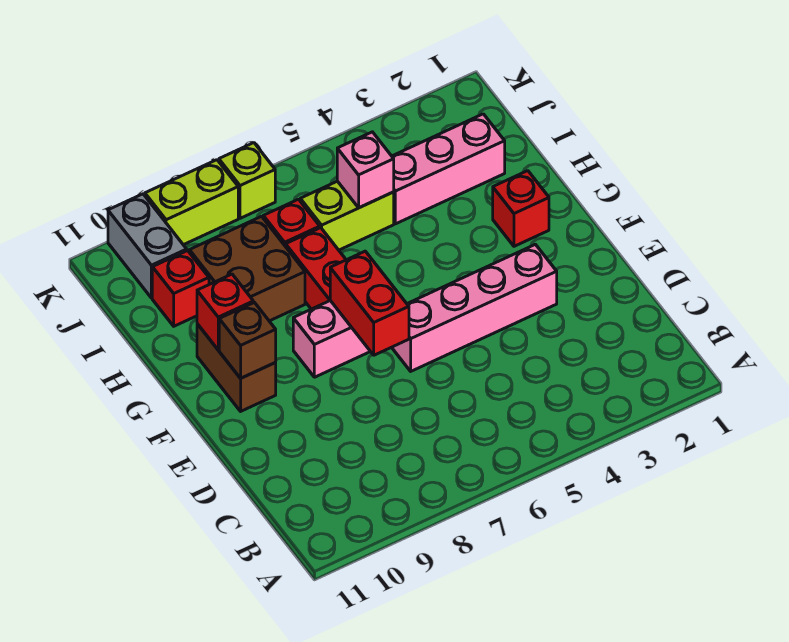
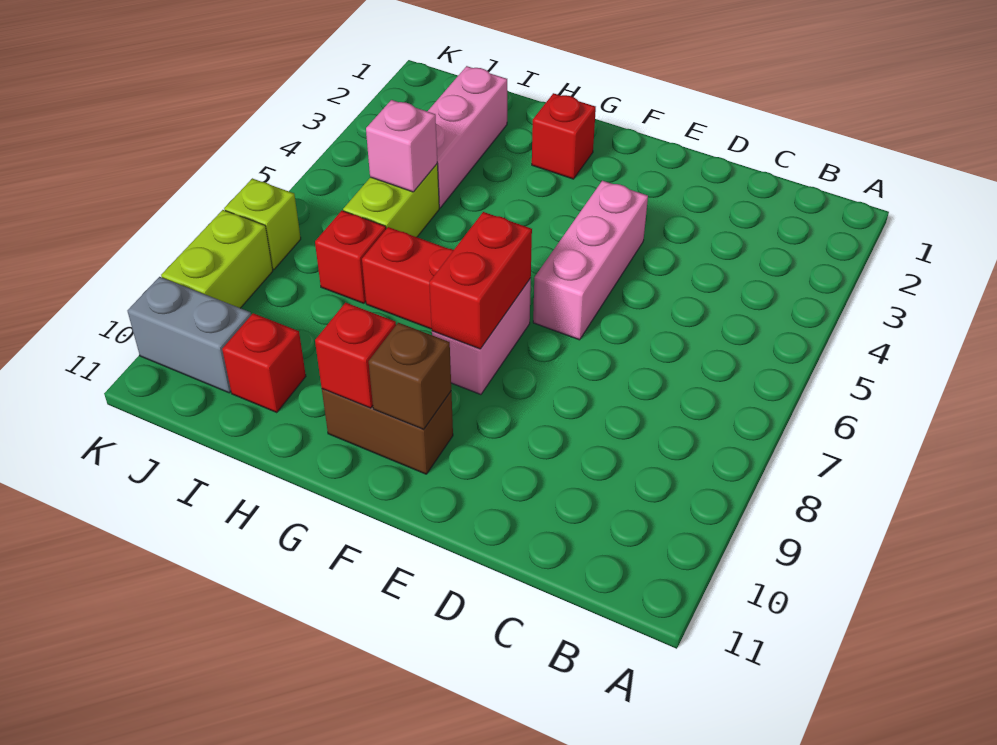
pink 1x4 brick [392,244,557,371] -> pink 1x3 brick [533,181,648,340]
red 1x2 brick [330,251,409,355] -> red 1x2 brick turned to [429,212,532,349]
brown 2x2 brick [189,216,305,321] -> none

